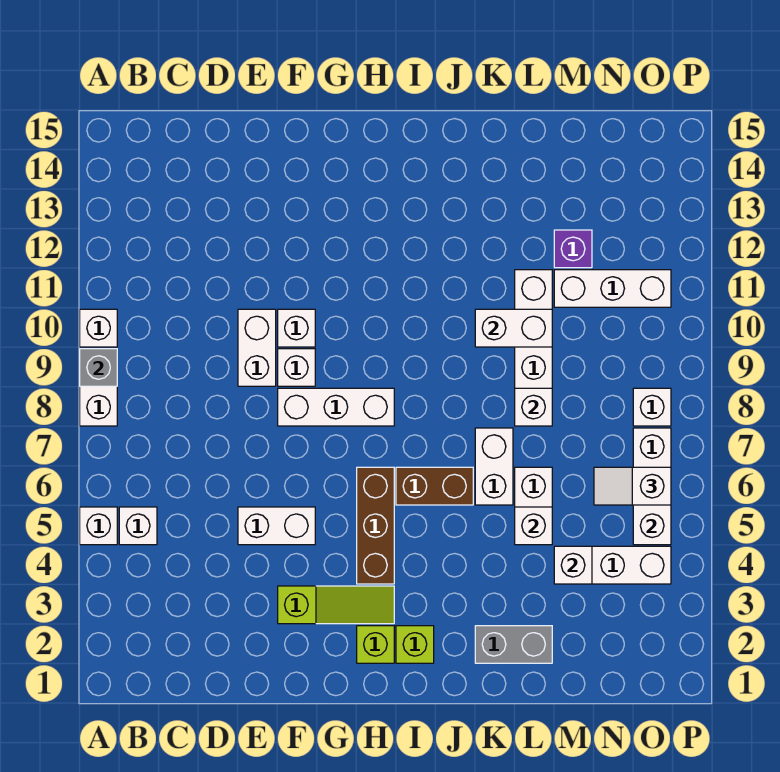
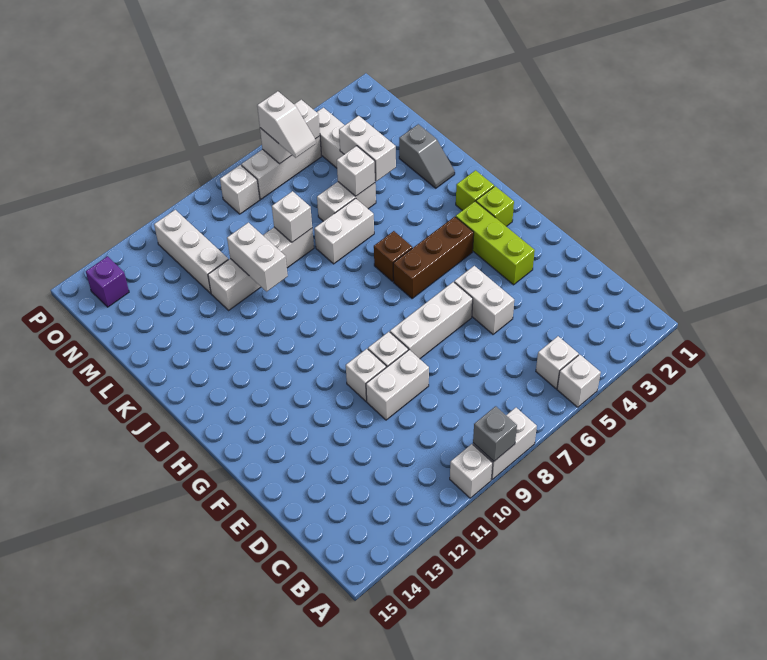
lime 1x3 slope [278,586,394,624] -> lime 1x3 brick [456,201,535,285]
white 1x3 brick [278,388,394,426] -> white 1x3 brick turned to [390,282,473,359]
brown 1x2 brick [396,467,473,505] -> brown 1x1 brick [374,231,412,281]
grey 1x2 brick [475,626,552,663] -> grey 1x2 slope [399,124,455,188]
white 1x1 brick [554,546,592,584] -> white 1x2 brick [339,116,396,181]
purple 1x1 brick [554,230,592,268] -> purple 1x1 brick moved to [86,256,129,307]

